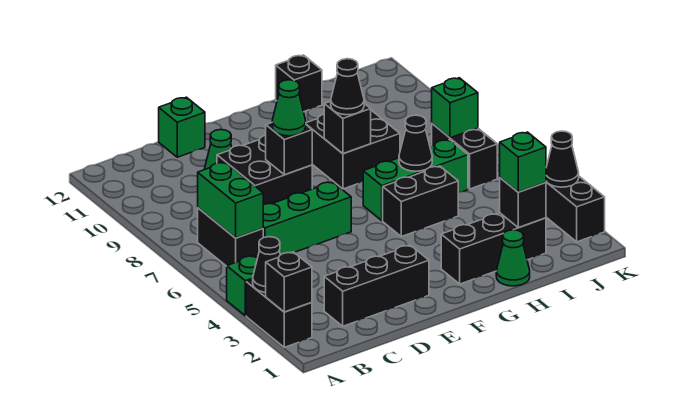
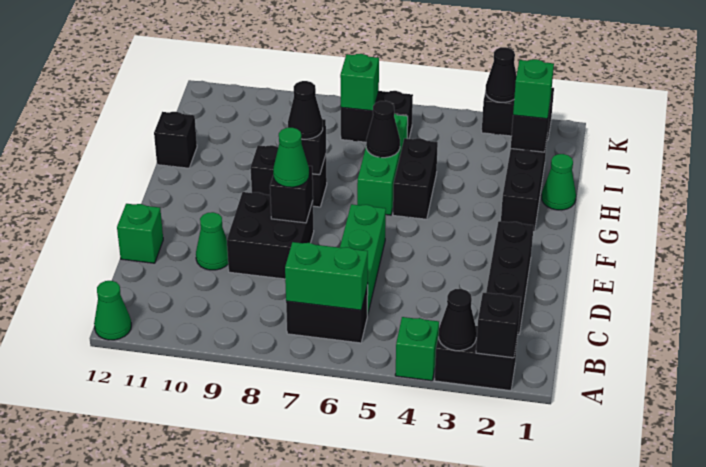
none -> green 1x1 cone [94,281,131,340]
black 2x2 brick [306,110,400,189] -> black 1x2 brick [251,145,327,207]

